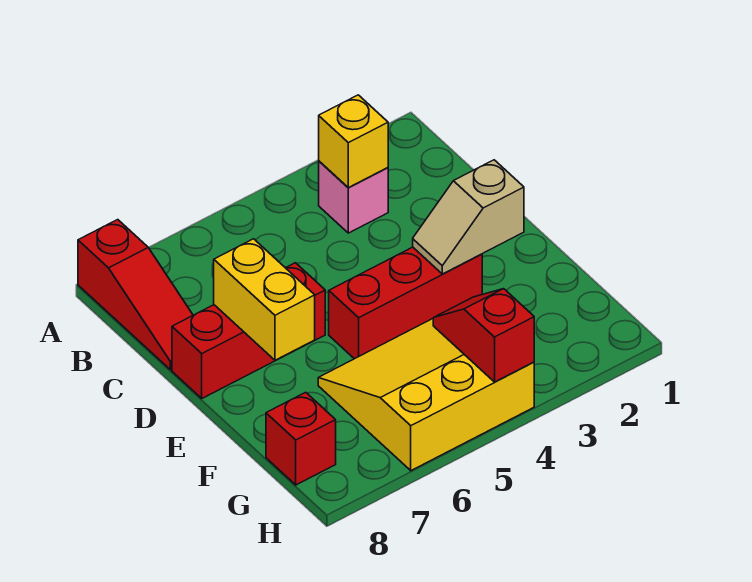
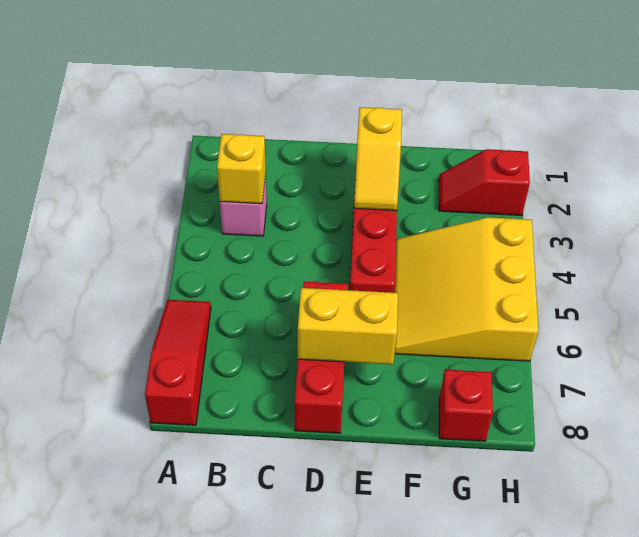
red 1x3 slope [78,220,193,370] -> red 1x3 slope turned to [145,300,211,425]
tan 1x2 slope [413,160,524,274] -> yellow 1x2 slope [354,107,402,211]
red 1x2 slope [433,289,534,382] -> red 1x2 slope moved to [439,149,530,216]

